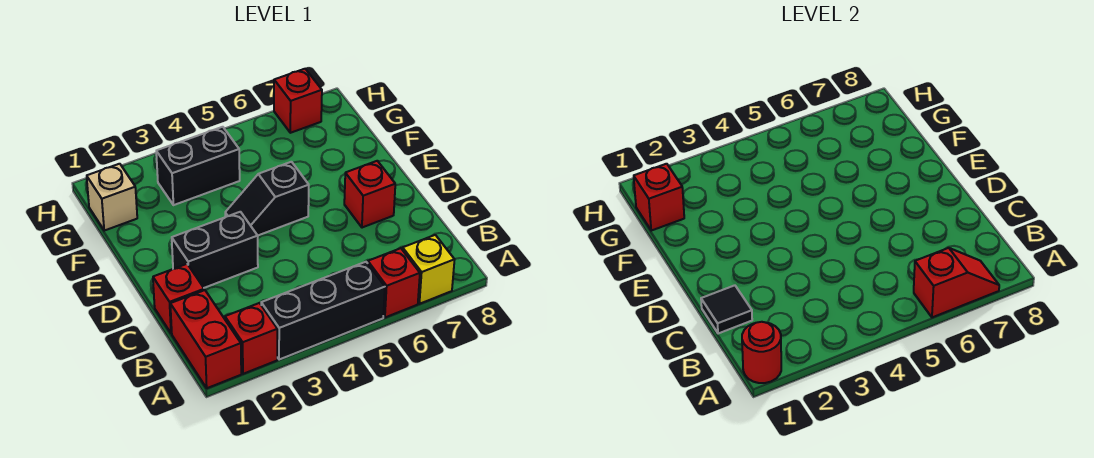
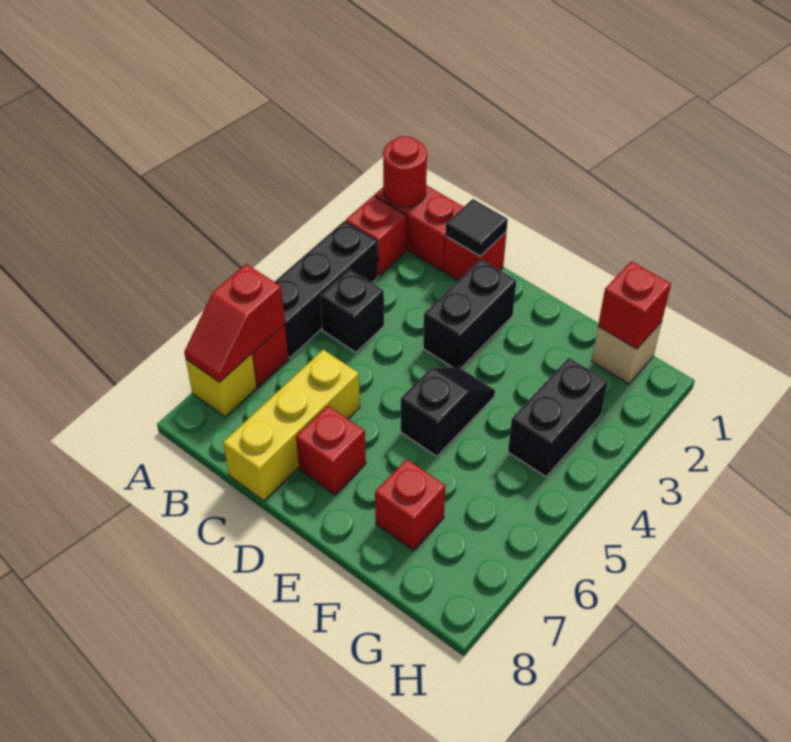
none -> black 1x1 brick [320,269,384,352]
none -> yellow 1x3 brick [223,350,360,501]
red 1x1 brick [274,69,322,133] -> red 1x1 brick moved to [375,459,446,551]

